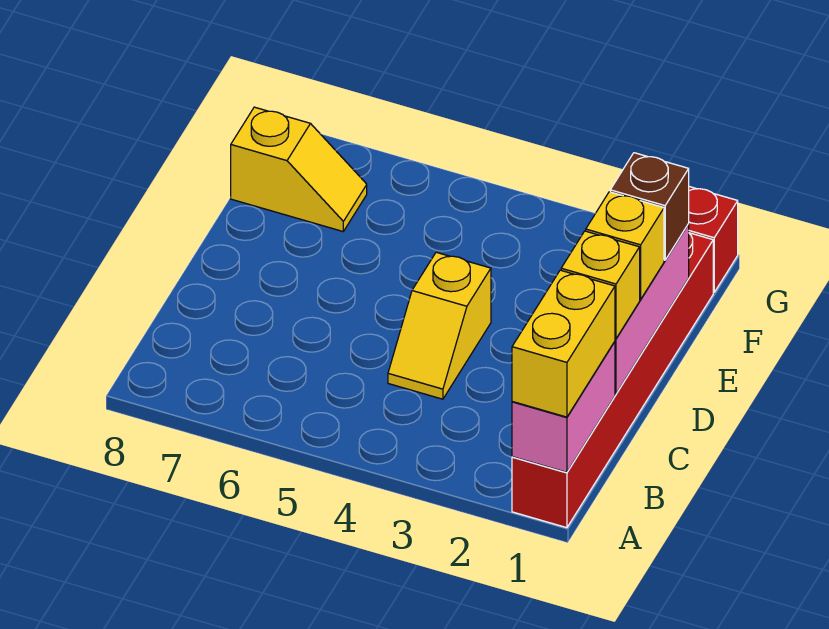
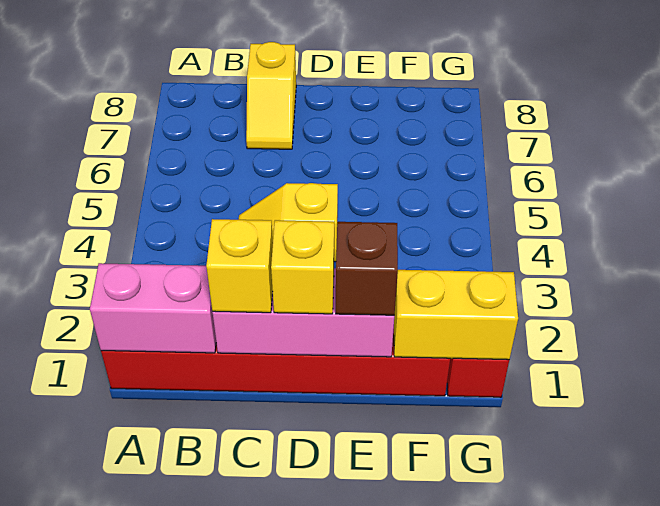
yellow 1x2 brick [512,270,615,417] -> yellow 1x2 brick moved to [394,270,518,360]
yellow 1x2 slope [231,107,367,231] -> yellow 1x2 slope moved to [246,42,296,149]

